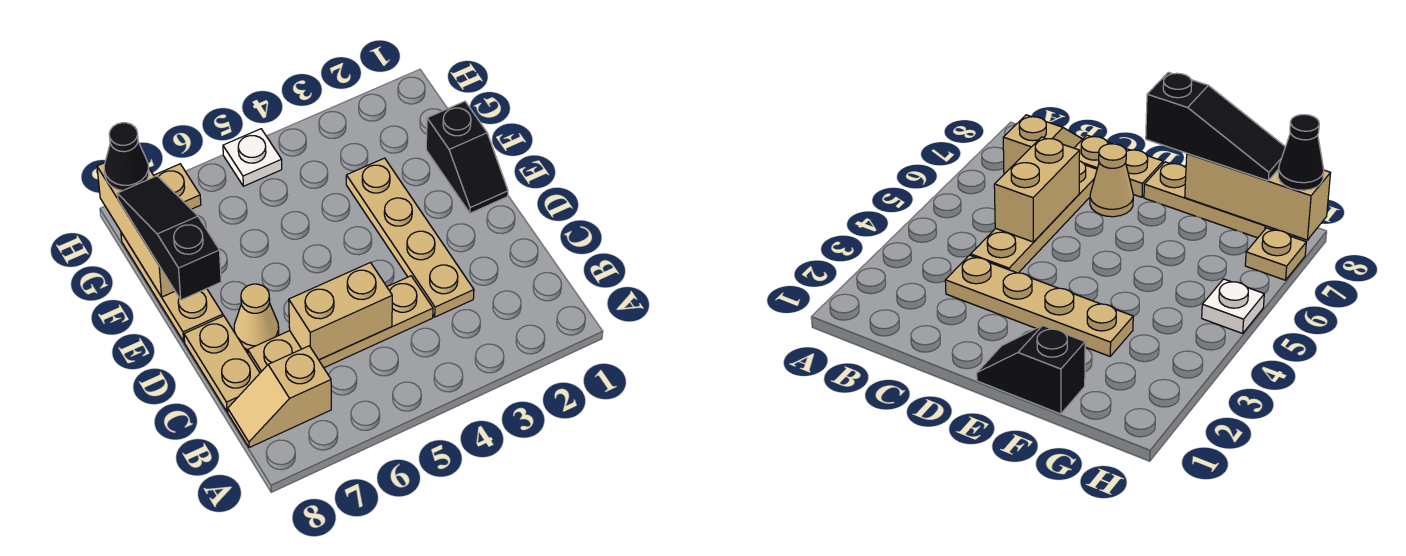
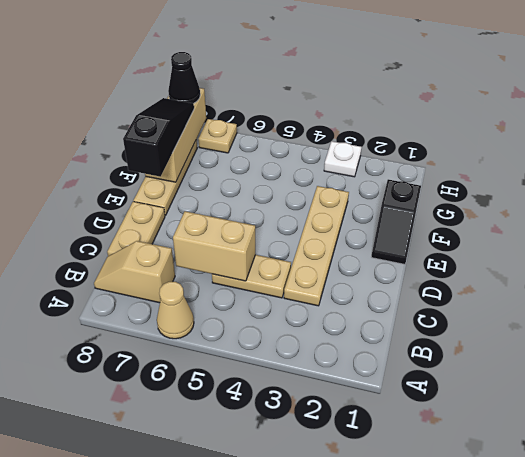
tan 1x4 plate [248,276,433,373] -> tan 1x2 plate [212,255,291,298]
tan 1x1 cone [234,284,279,350] -> tan 1x1 cone moved to [157,282,194,339]
white 1x1 plate [223,129,282,186] -> white 1x1 plate moved to [324,141,362,177]

